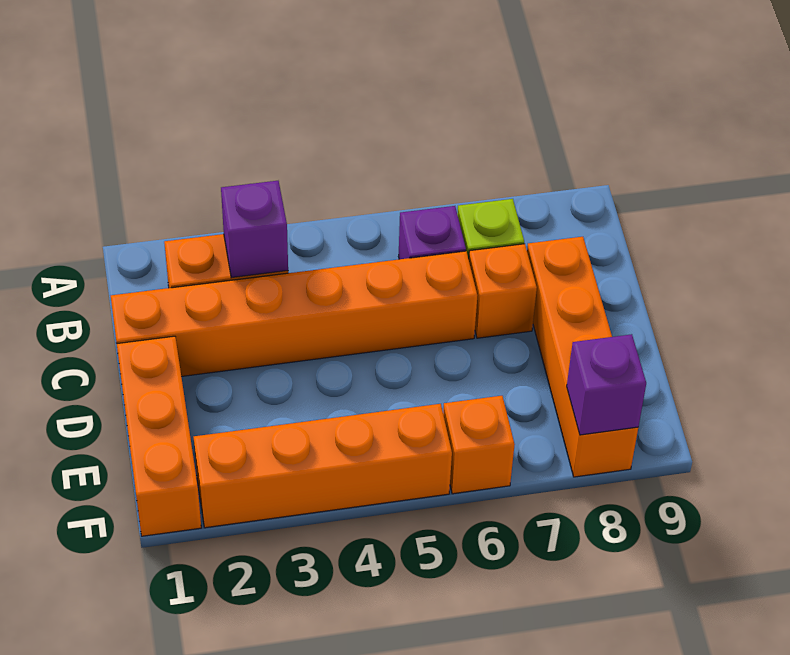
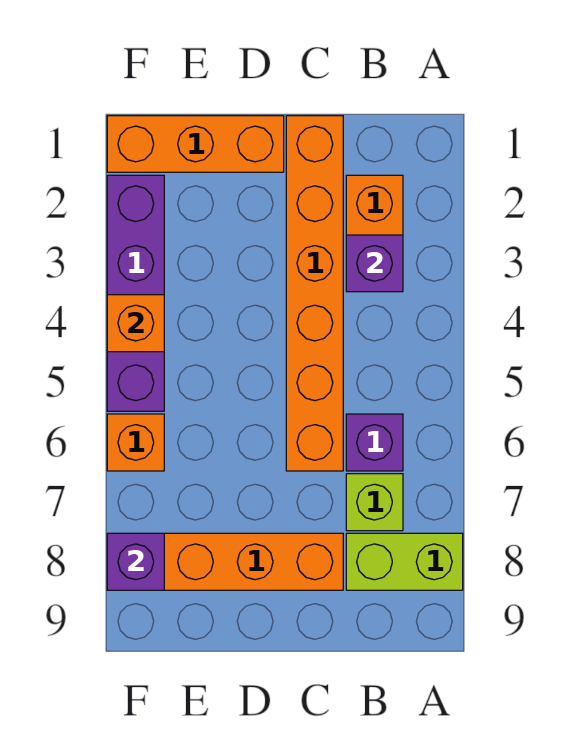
none -> lime 1x2 brick [346,533,463,590]
orange 1x1 brick [469,244,537,338] -> orange 1x1 brick moved to [107,295,164,352]
orange 1x4 brick [194,404,452,528] -> purple 1x4 brick [107,175,164,411]

